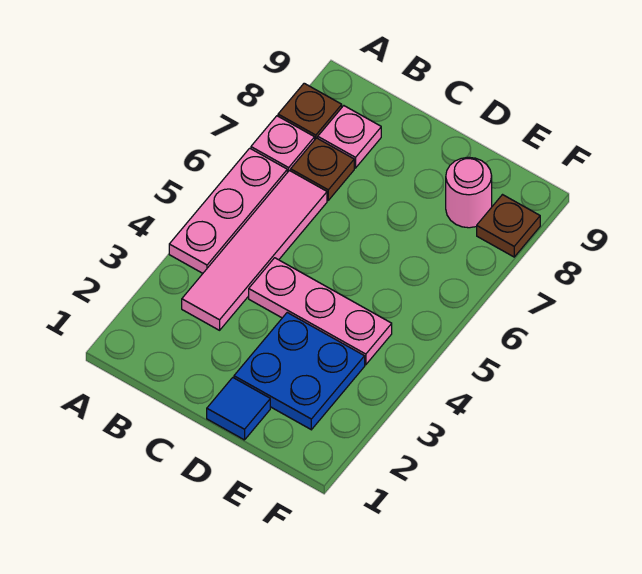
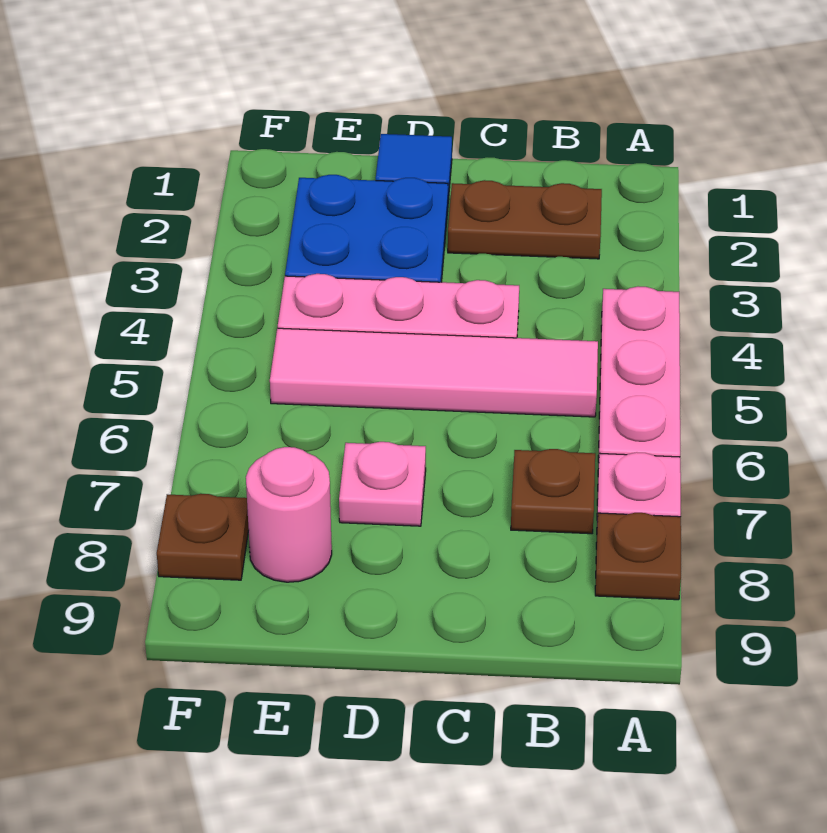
none -> brown 1x2 plate [448,180,602,259]
pink 1x4 tile [182,171,327,330] -> pink 1x4 tile turned to [270,328,598,417]
pink 1x1 plate [318,106,381,168] -> pink 1x1 plate moved to [339,442,426,526]

